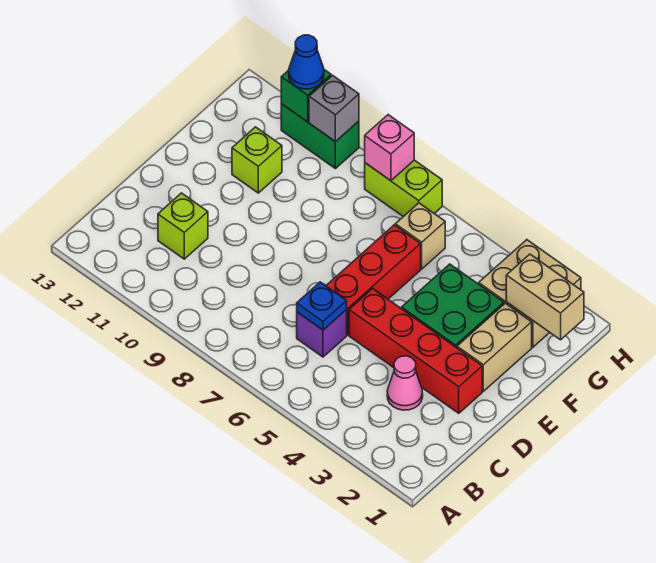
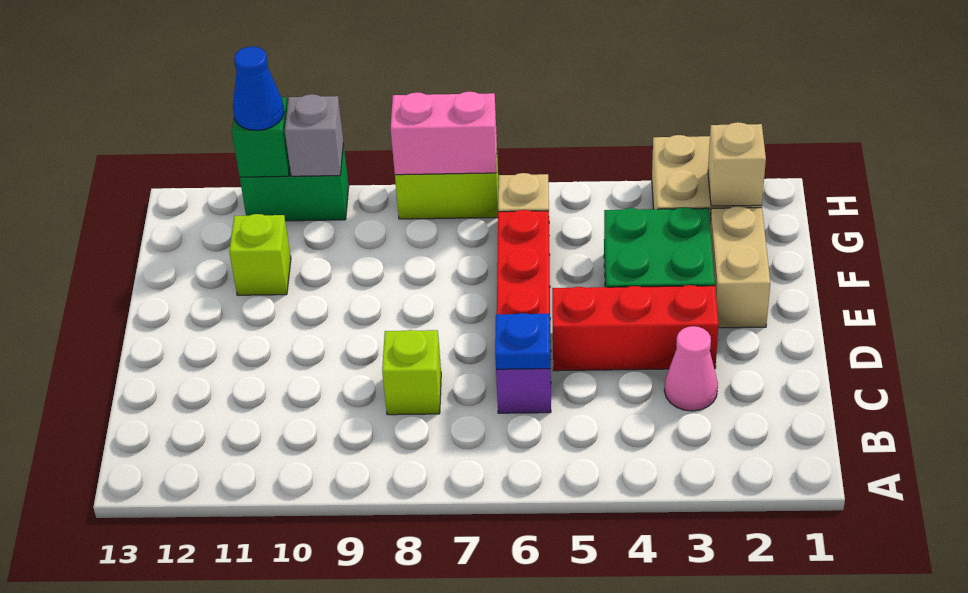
lime 1x1 brick [158,193,208,259] -> lime 1x1 brick moved to [382,330,441,415]
red 1x4 brick [349,289,482,413] -> red 1x3 brick [552,285,719,371]
tan 1x2 brick [506,254,584,340] -> tan 1x1 brick [708,122,766,206]
pink 1x1 brick [365,115,414,181] -> pink 1x2 brick [391,92,497,175]

